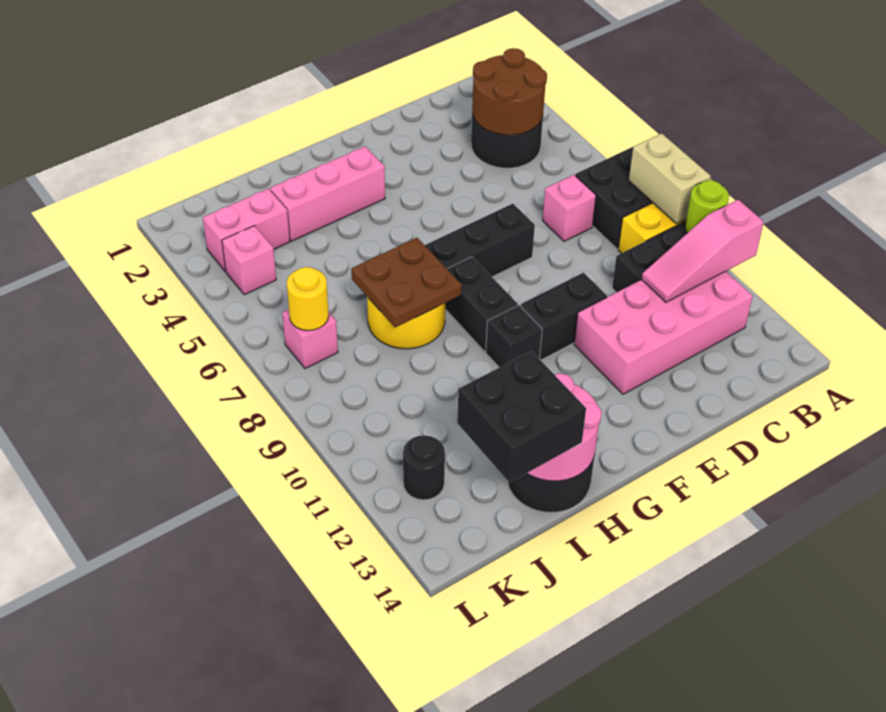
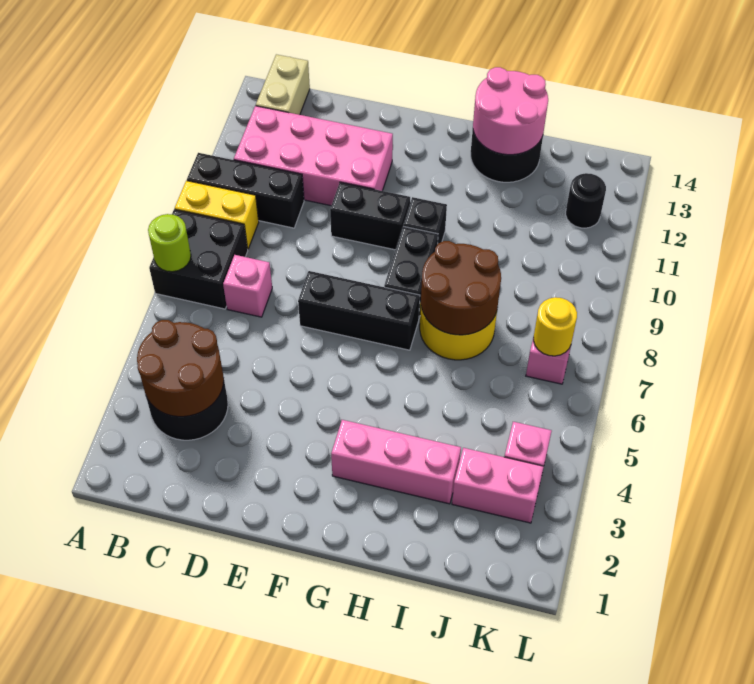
tan 1x2 brick [629,133,711,224] -> tan 1x2 brick moved to [256,54,310,115]
lime 1x1 round brick [685,180,729,233] -> lime 1x1 round brick moved to [148,214,191,272]
pink 1x3 slope [642,200,764,302] -> none
brown 2x2 plate [351,238,462,327] -> brown 2x2 round brick [421,241,501,335]
black 2x2 brick [457,351,586,483] -> none

